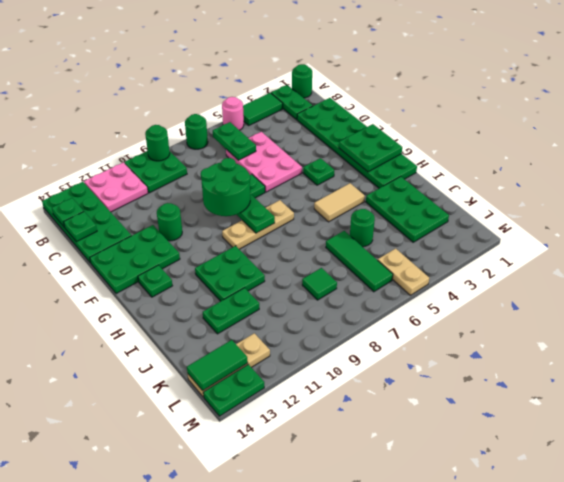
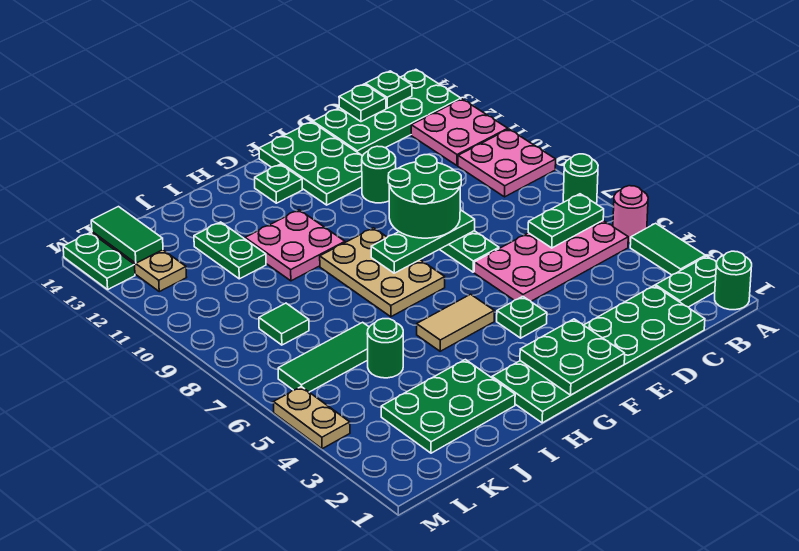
green 2x2 plate [124,151,187,193] -> pink 2x2 plate [458,129,556,197]
green 1x1 round brick [145,125,170,161] -> none
pink 2x3 plate [226,132,302,192] -> pink 2x4 plate [474,221,628,301]
tan 1x3 plate [222,200,294,249] -> tan 2x3 plate [320,228,445,317]
tan 1x2 tile [314,183,365,222] -> tan 1x2 tile turned to [417,294,494,351]
green 2x2 plate [195,246,265,301] -> pink 2x2 plate [245,210,345,281]
tan 1x2 plate [378,248,429,295] -> tan 1x2 plate turned to [274,387,350,449]

